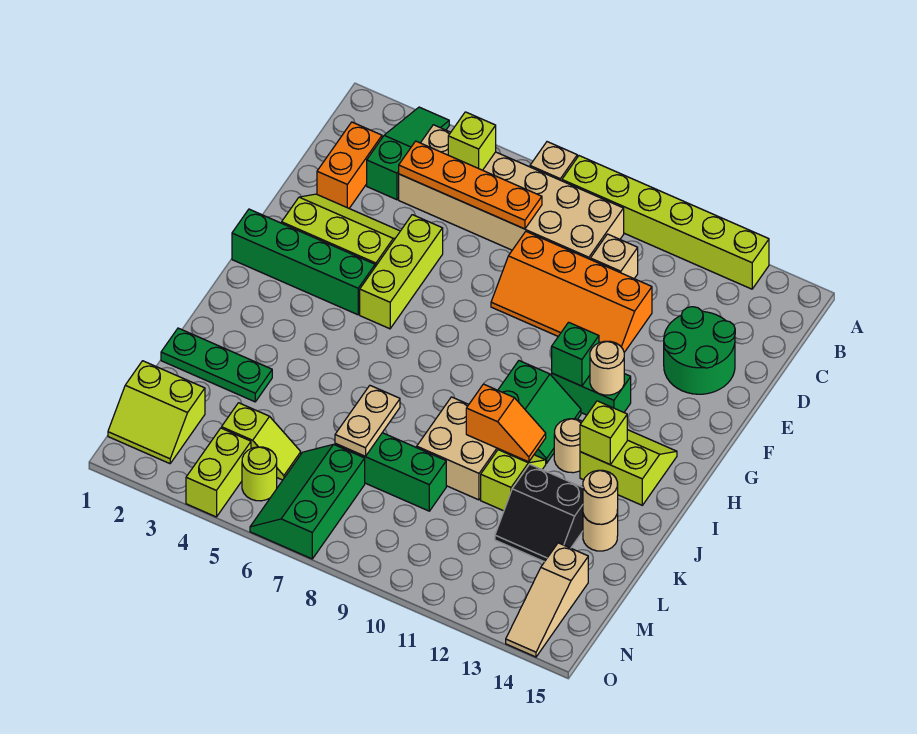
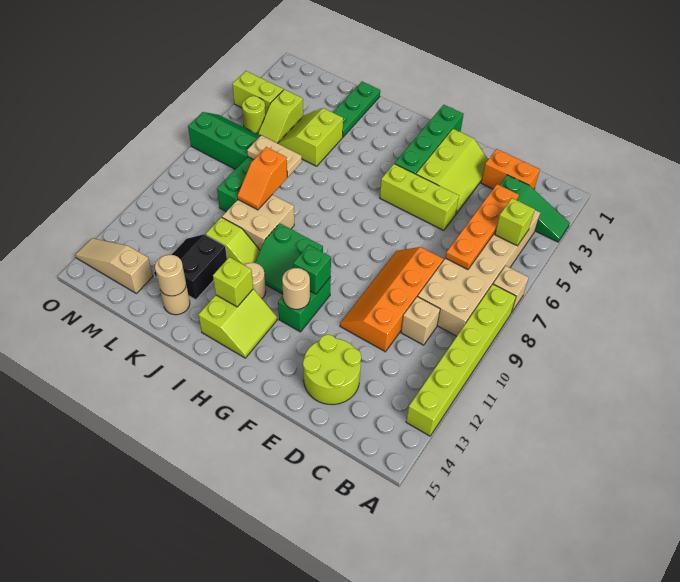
green 2x2 round brick [664,307,735,394] -> lime 2x2 round brick [303,335,361,405]
orange 1x2 slope [466,384,546,462] -> orange 1x2 slope moved to [237,147,287,210]
lime 2x2 slope [108,361,205,464] -> lime 2x2 slope moved to [278,108,343,166]

